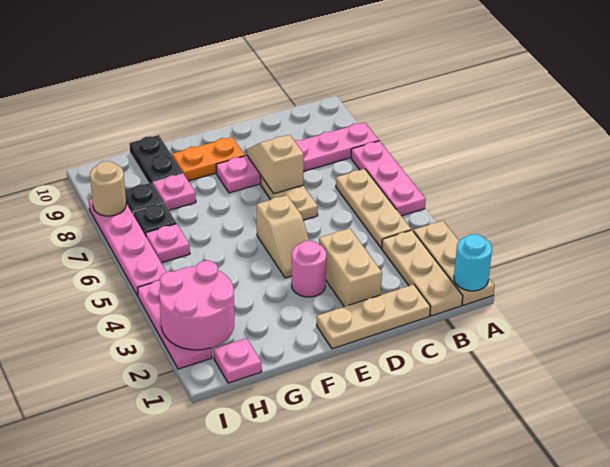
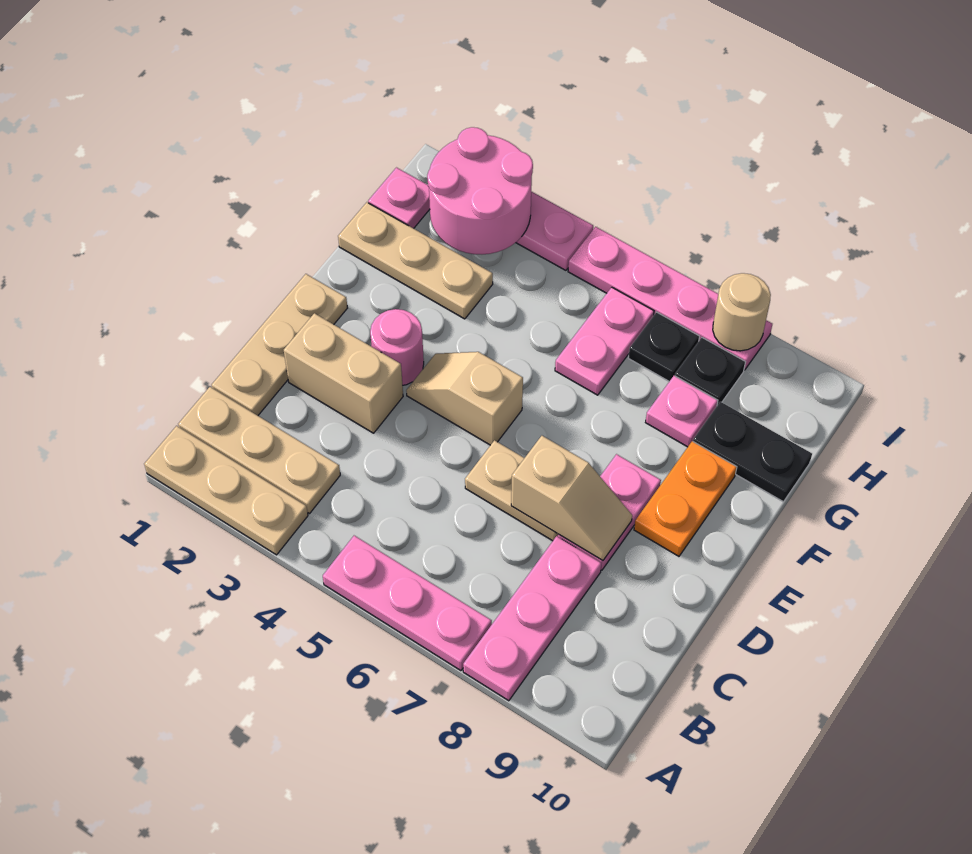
cyan 1x1 round brick [454,234,492,291] -> none
tan 1x3 plate [336,169,411,248] -> tan 1x3 plate moved to [338,202,493,319]
pink 1x1 plate [145,224,190,263] -> pink 1x2 plate [555,287,654,395]

